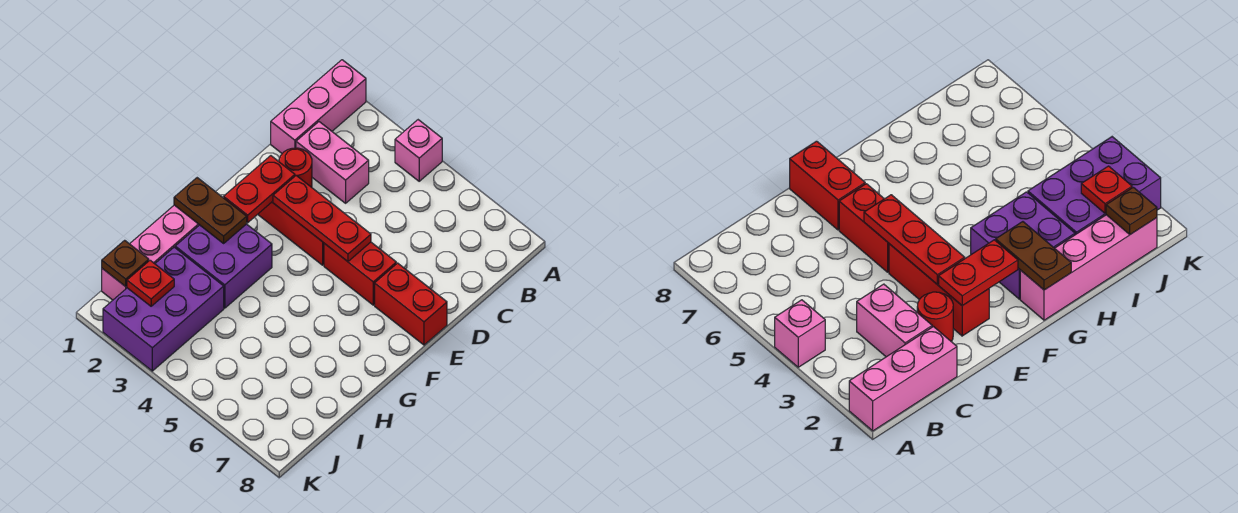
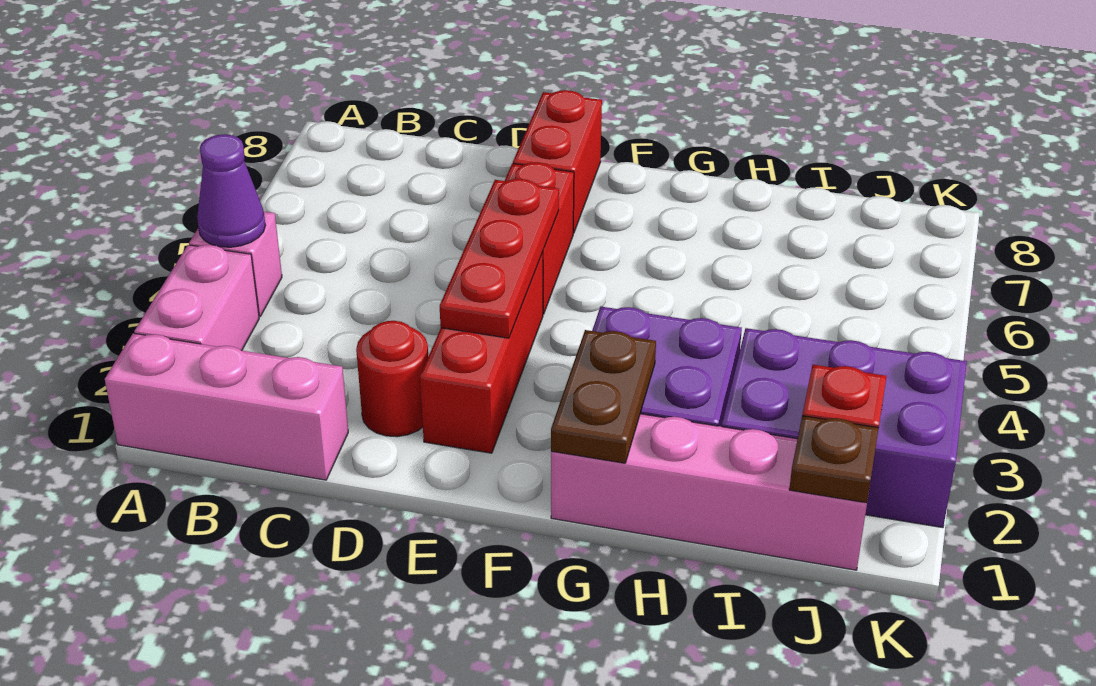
none -> purple 1x1 cone [197,134,265,247]
pink 1x2 brick [296,122,369,203] -> pink 1x2 brick moved to [134,245,259,350]
red 1x2 plate [224,156,295,223] -> none

